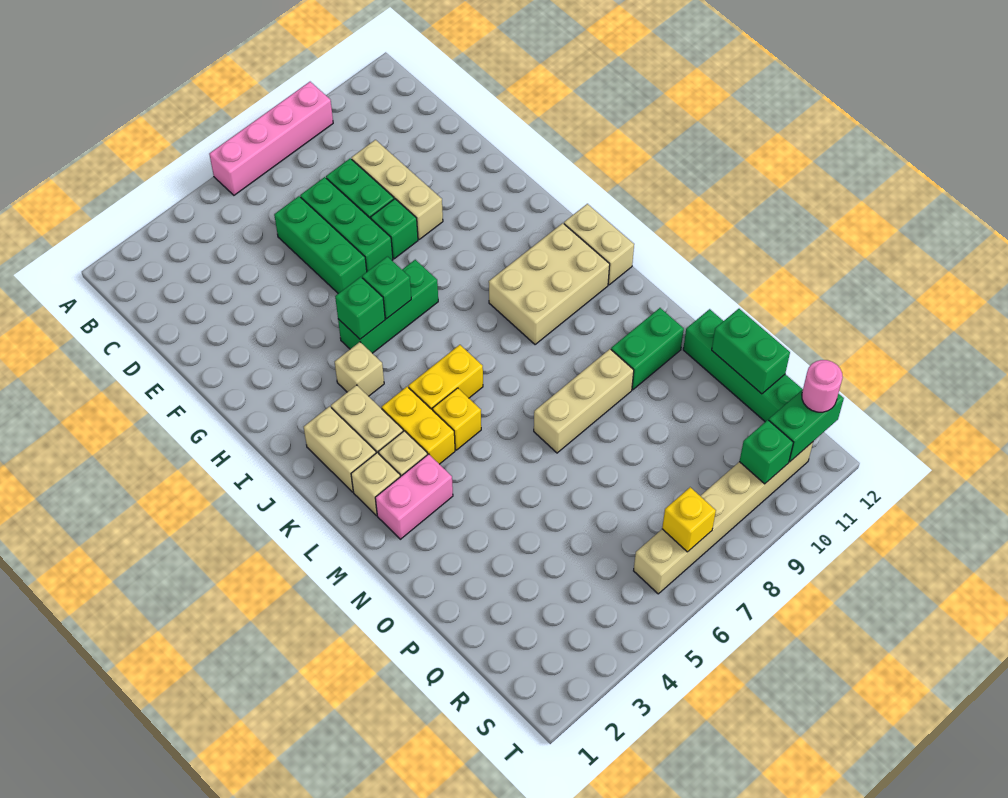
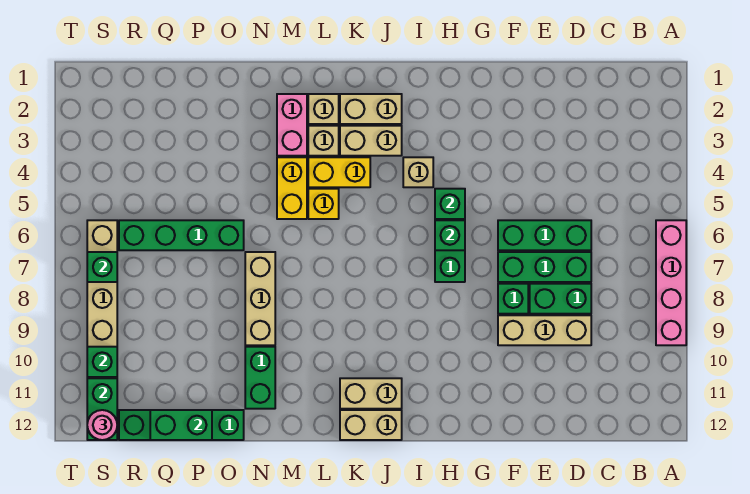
tan 2x3 brick [489,223,610,345] -> tan 1x2 brick [340,378,402,409]
yellow 1x2 brick [408,345,483,410] -> yellow 1x2 brick moved to [277,157,307,219]
none -> green 1x4 brick [119,220,244,250]
yellow 1x1 brick [662,487,716,552] -> green 1x1 brick [87,252,117,282]

